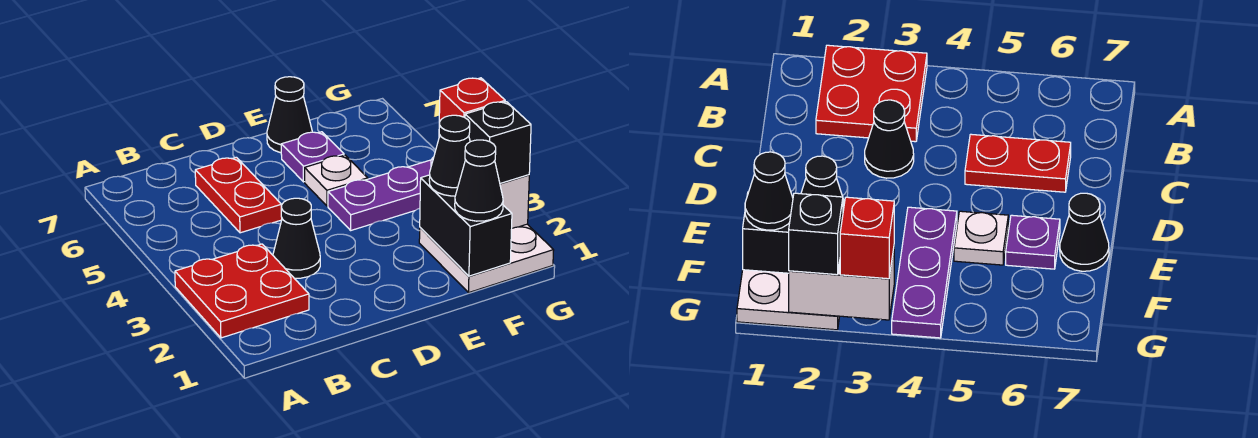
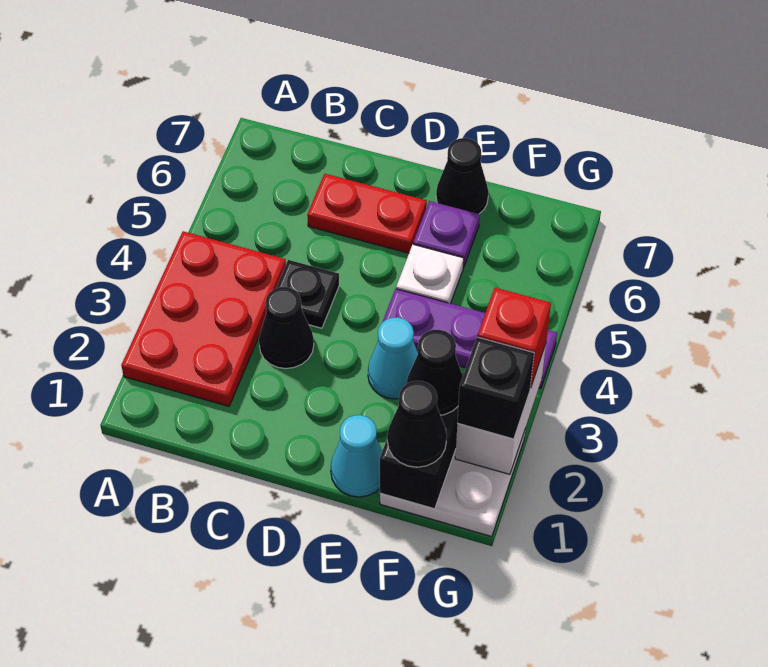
red 2x2 plate [175,244,309,338] -> red 2x3 plate [121,231,286,406]
none -> black 1x1 plate [276,260,339,328]
red 1x2 plate [195,157,282,233] -> red 1x2 plate turned to [307,174,427,253]
none -> cyan 1x1 cone [331,415,382,497]
none -> cyan 1x1 cone [368,317,418,399]

